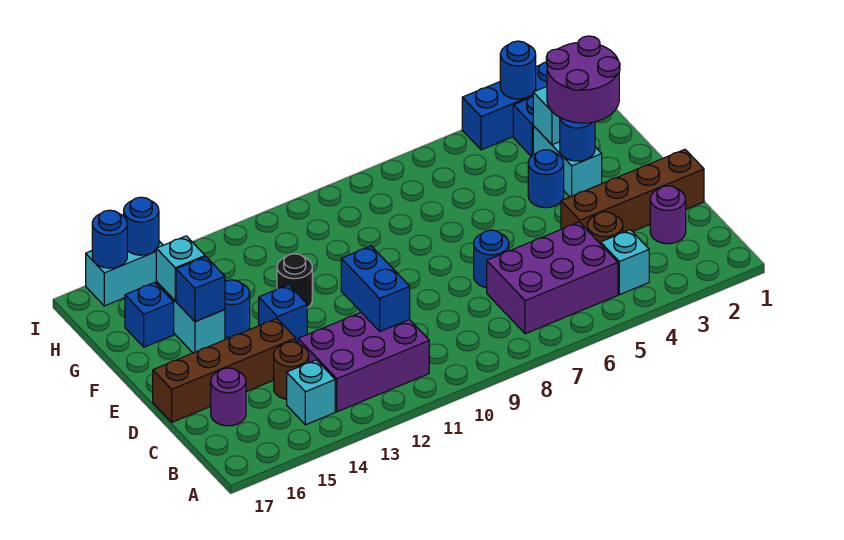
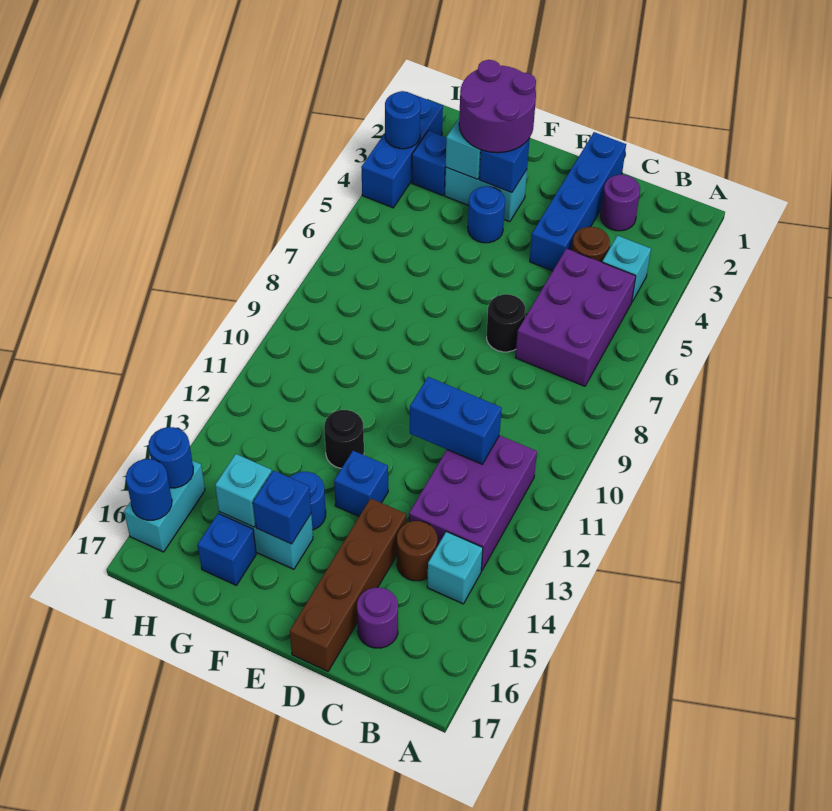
brown 1x4 brick [561,149,704,233] -> blue 1x4 brick [530,132,626,271]
blue 1x1 round brick [474,230,509,288] -> black 1x1 round brick [487,294,526,352]
blue 1x1 round brick [560,118,595,161] -> blue 1x1 brick [479,139,530,193]

